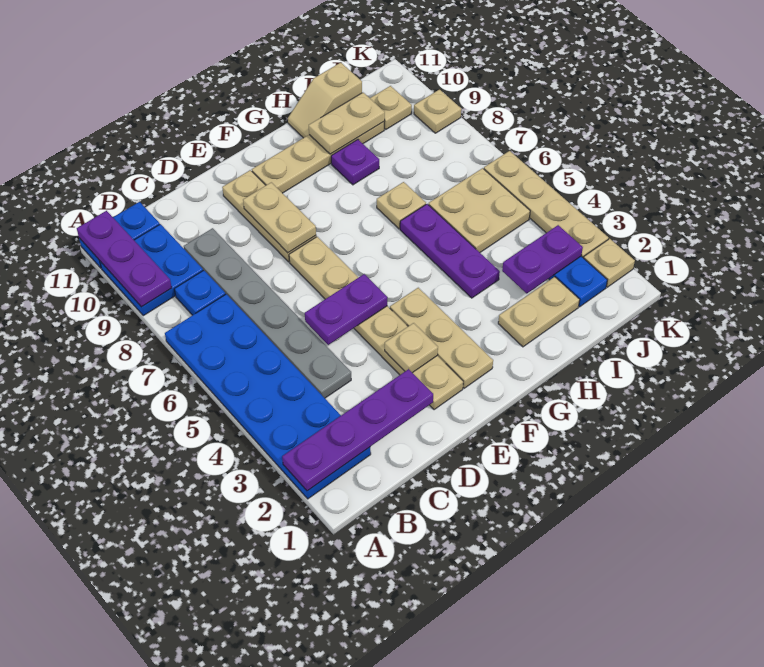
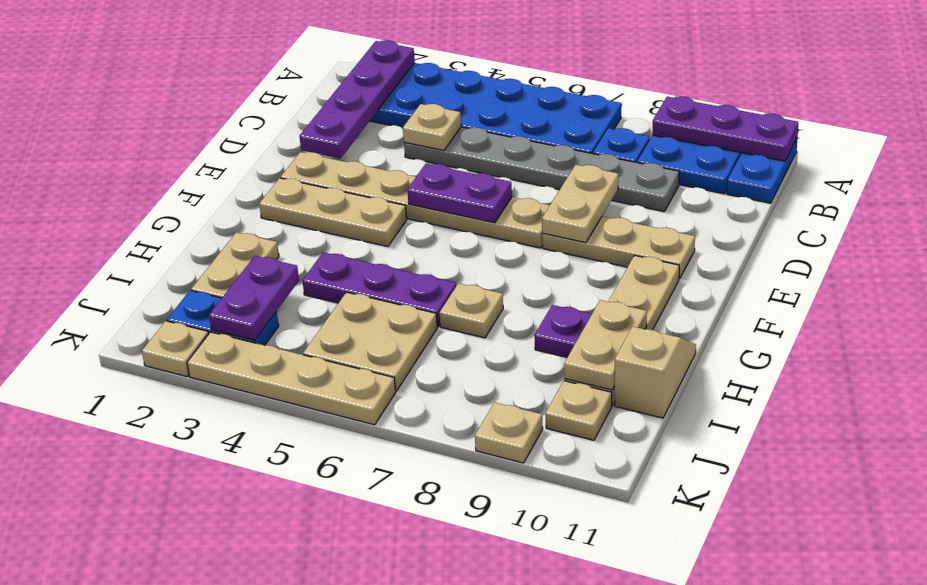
purple 1x2 plate [305,274,387,345] -> purple 1x2 plate turned to [407,164,512,223]
tan 1x1 plate [385,323,438,373] -> tan 1x1 plate moved to [403,104,461,151]
tan 1x2 plate [243,182,316,253] -> tan 1x2 plate turned to [542,165,618,243]

